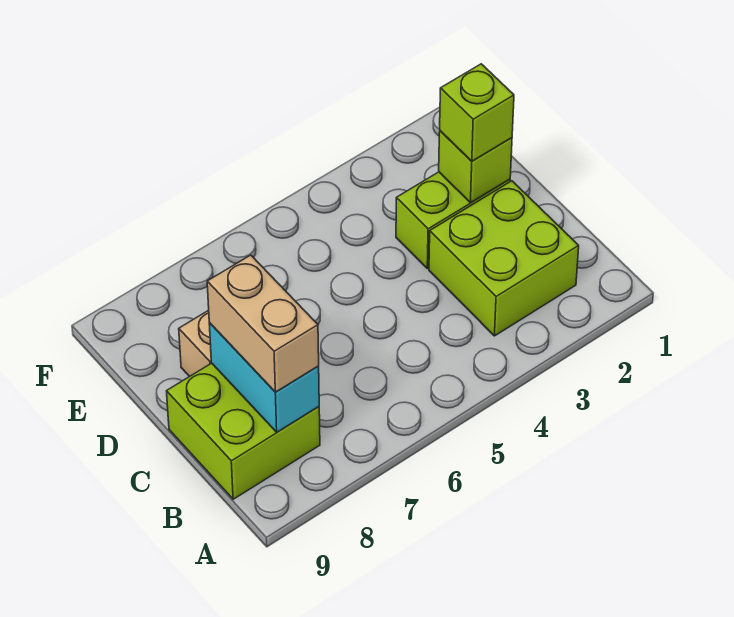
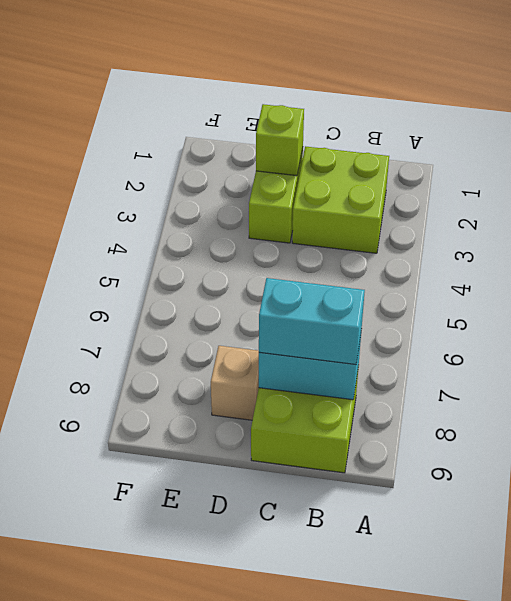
tan 1x2 brick [207,255,319,392] -> cyan 1x2 brick [259,278,365,365]
lime 1x1 brick [440,64,514,161] -> none

